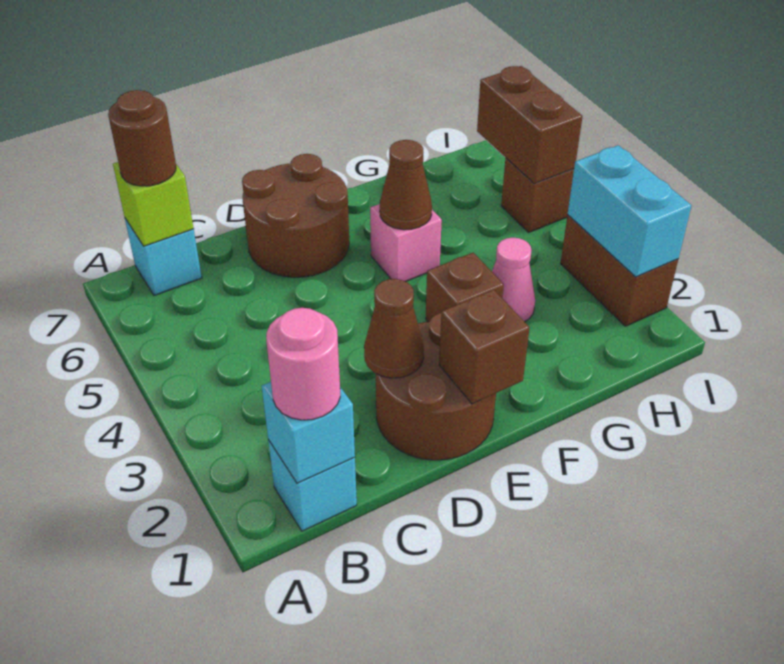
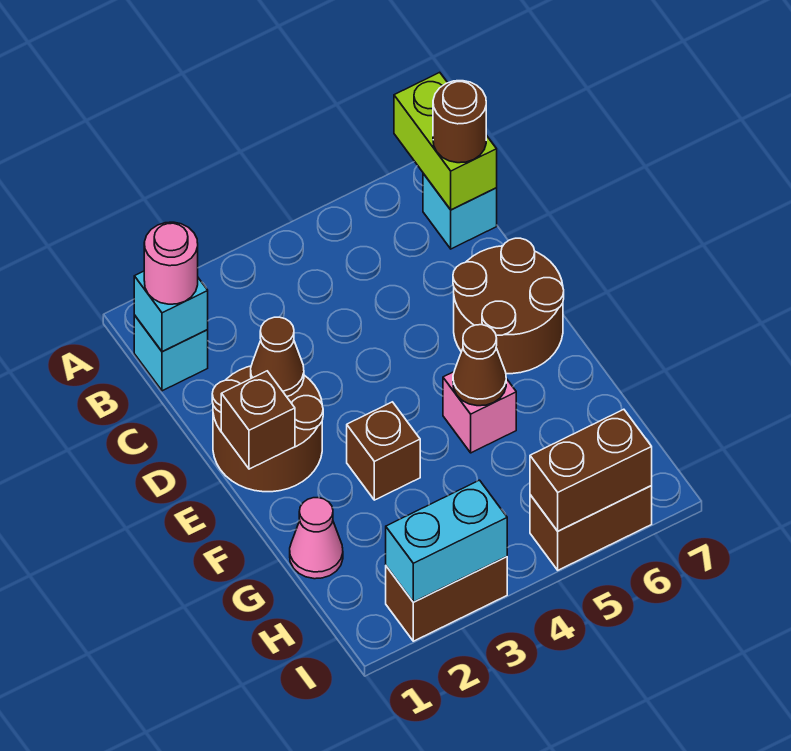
lime 1x1 brick [113,162,194,246] -> lime 1x2 brick [394,72,497,210]
pink 1x1 cone [492,238,535,322] -> pink 1x1 cone moved to [290,498,343,579]
brown 1x1 brick [501,158,574,232] -> brown 1x2 brick [530,486,652,570]

